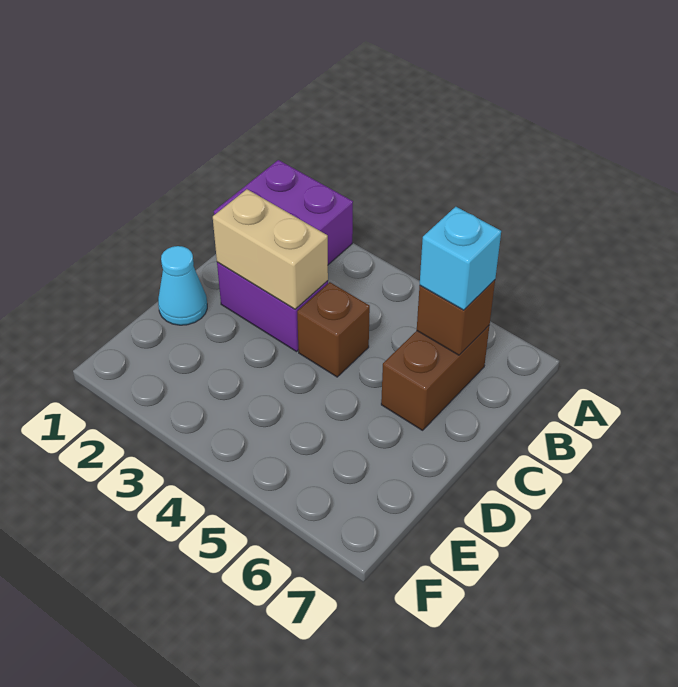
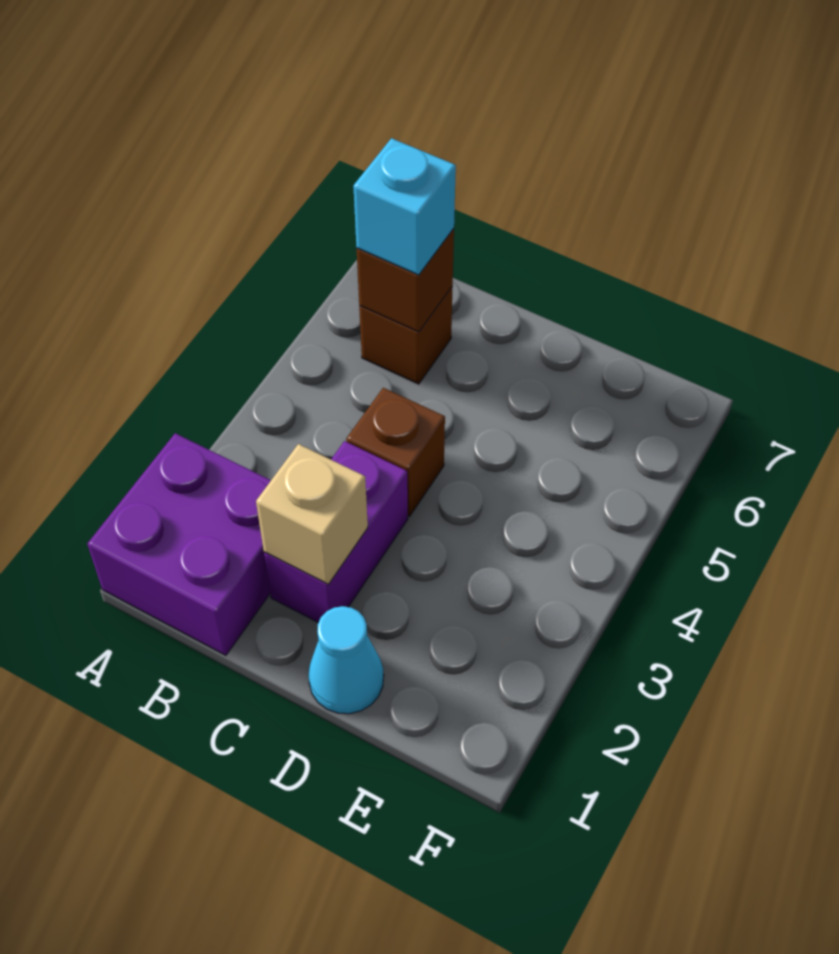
brown 1x2 brick [381,326,489,430] -> brown 1x1 brick [359,287,452,384]
tan 1x2 brick [213,189,328,309] -> tan 1x1 brick [256,444,368,584]

